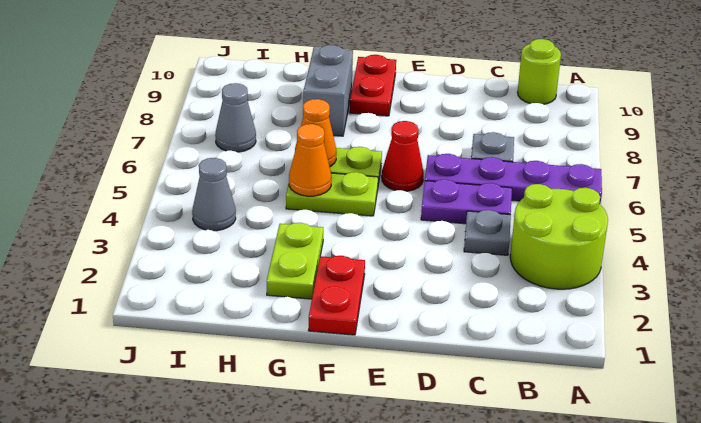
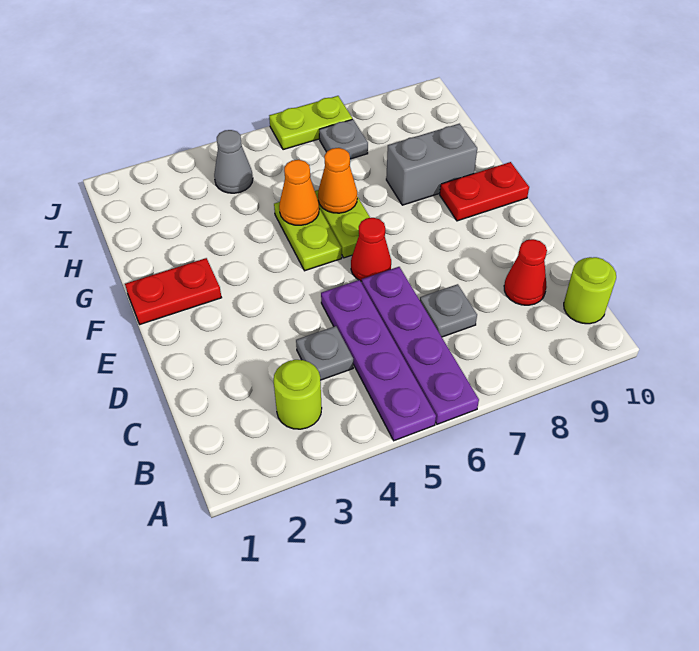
lime 2x2 round brick [510,184,608,289] -> lime 1x1 round brick [273,360,322,429]
purple 1x2 plate [421,179,512,224] -> purple 1x4 plate [321,280,436,441]
none -> red 1x1 cone [504,239,547,305]
lime 1x2 plate [267,223,323,299] -> lime 1x2 plate moved to [269,96,352,150]
grey 1x1 cone [215,83,256,152] -> grey 1x1 plate [319,119,368,159]

